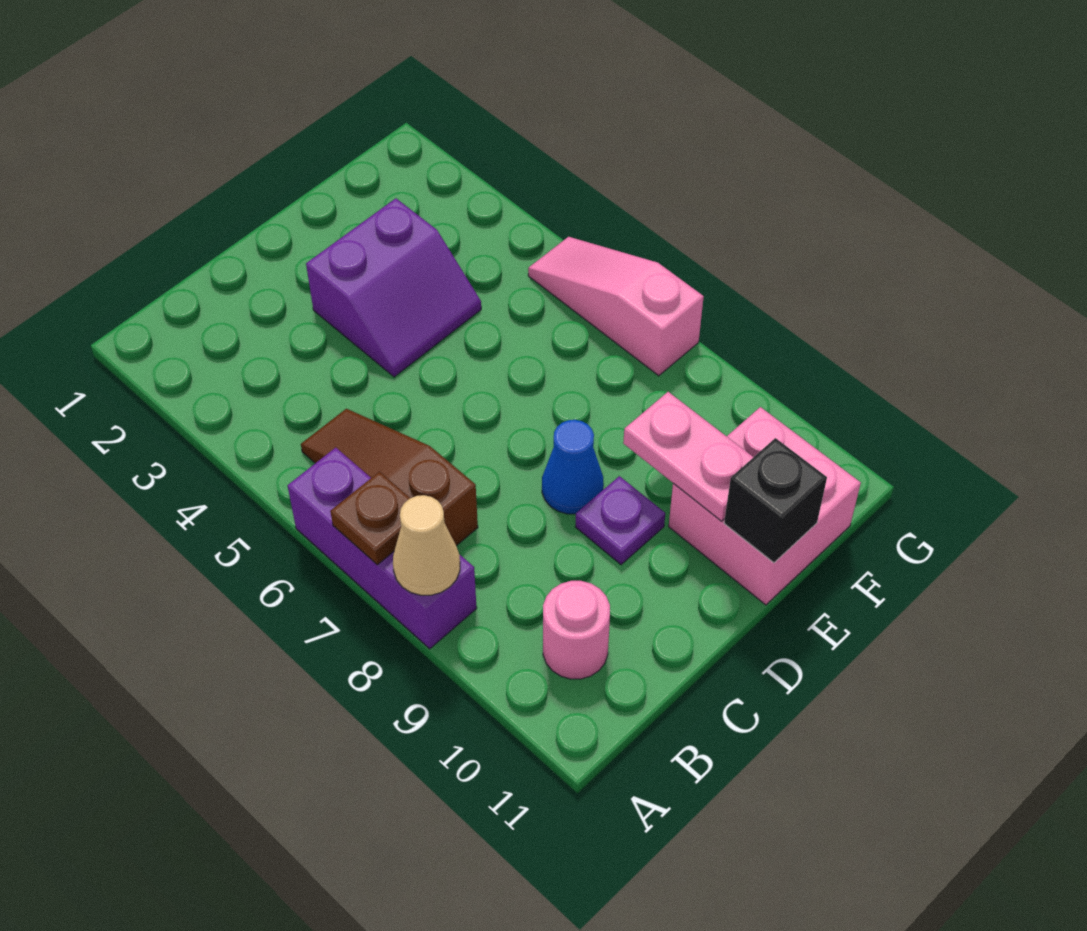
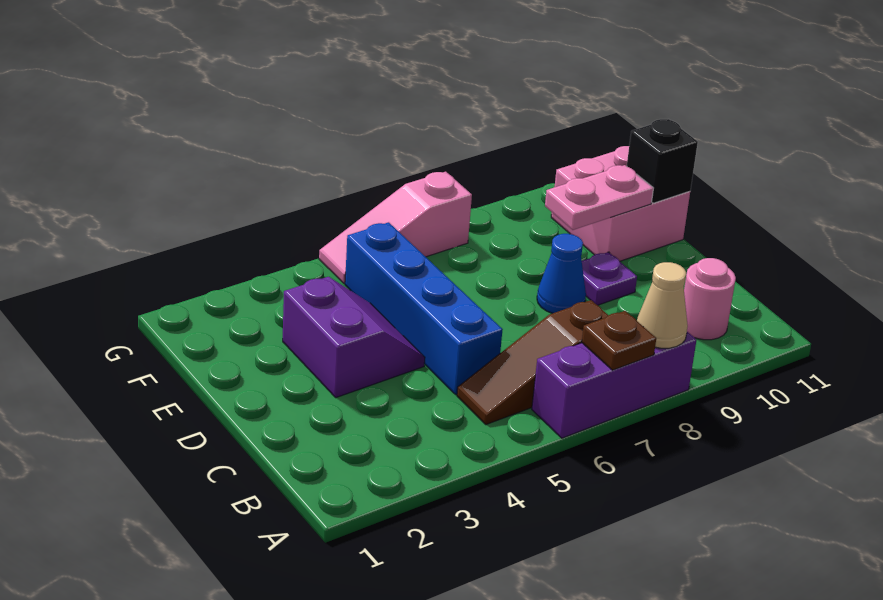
none -> blue 1x4 brick [345,222,503,395]

